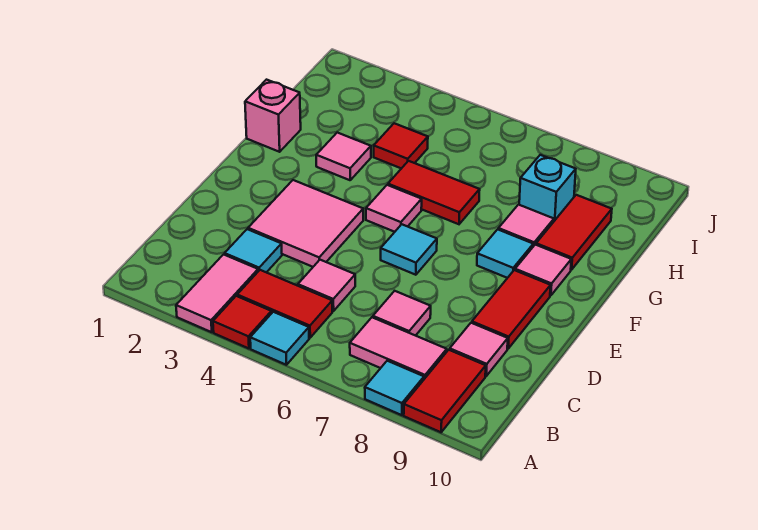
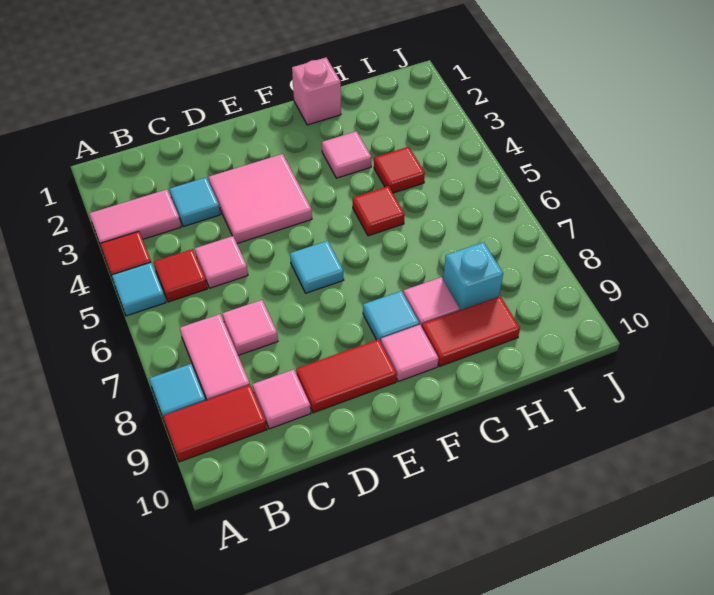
red 1x2 tile [237,270,332,338] -> red 1x1 tile [154,249,207,302]
pink 1x1 tile [366,185,422,232] -> none
red 1x2 tile [388,161,480,224] -> red 1x1 tile [353,186,405,236]

